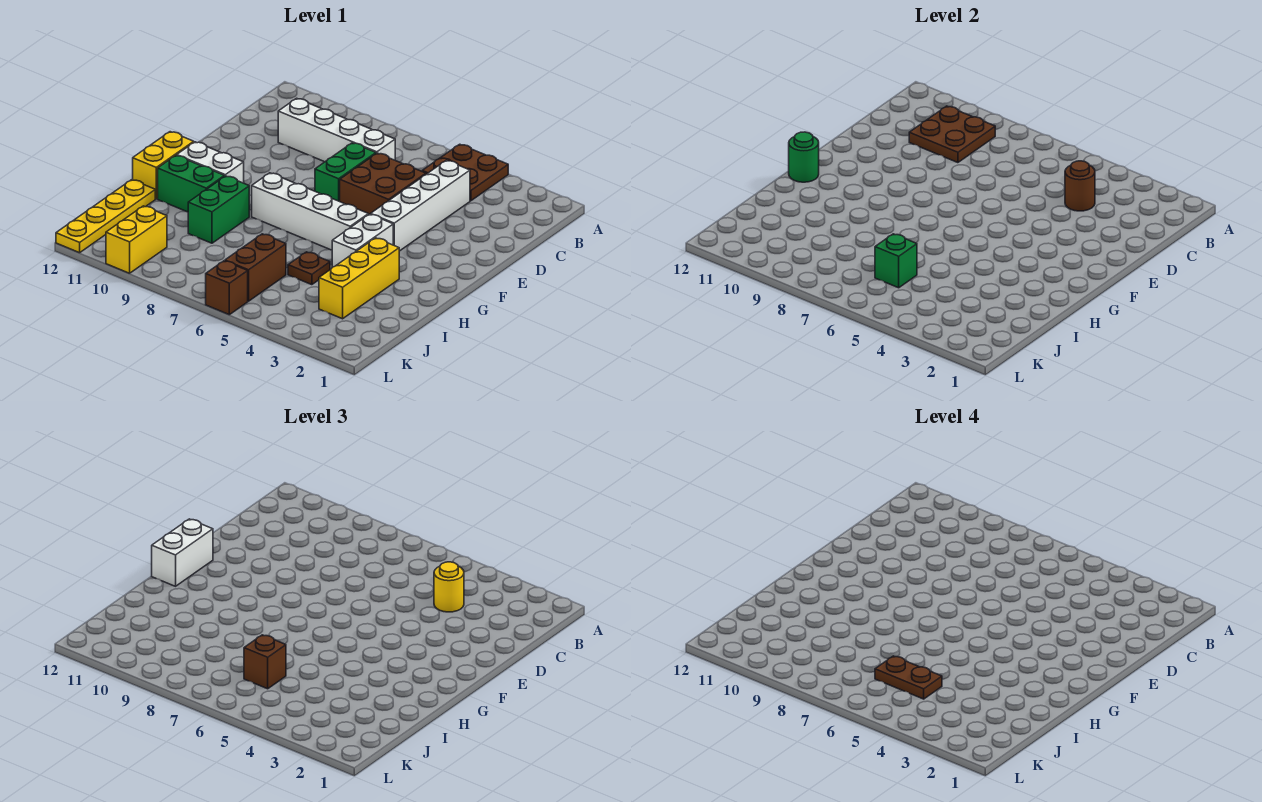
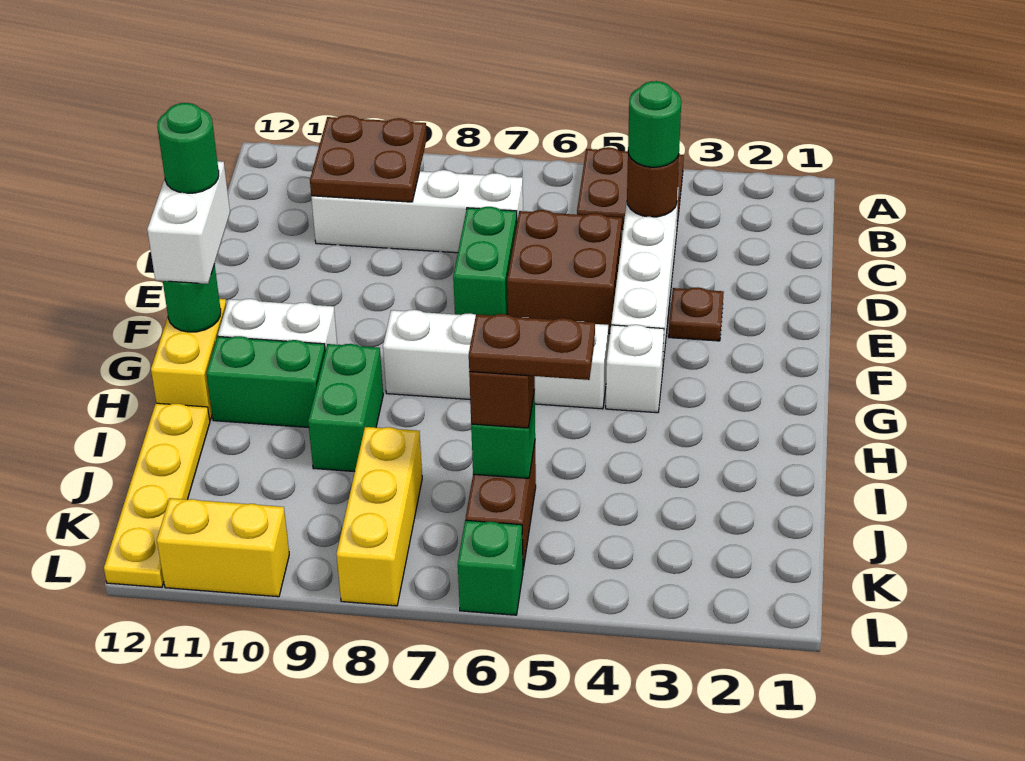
yellow 1x1 round brick [434,562,464,612] -> green 1x1 round brick [628,81,681,167]
none -> green 1x1 round brick [157,103,219,193]
white 1x2 brick [332,214,393,267] -> white 1x1 brick [606,325,664,413]
yellow 1x3 brick [319,238,399,319] -> yellow 1x3 brick moved to [337,427,422,606]
brown 1x1 plate [288,252,330,285] -> brown 1x1 plate moved to [669,287,724,341]
yellow 1x2 brick [106,206,167,273] -> yellow 1x2 brick turned to [157,498,289,597]
brown 1x1 brick [206,261,248,315] -> green 1x1 brick [458,520,523,615]

